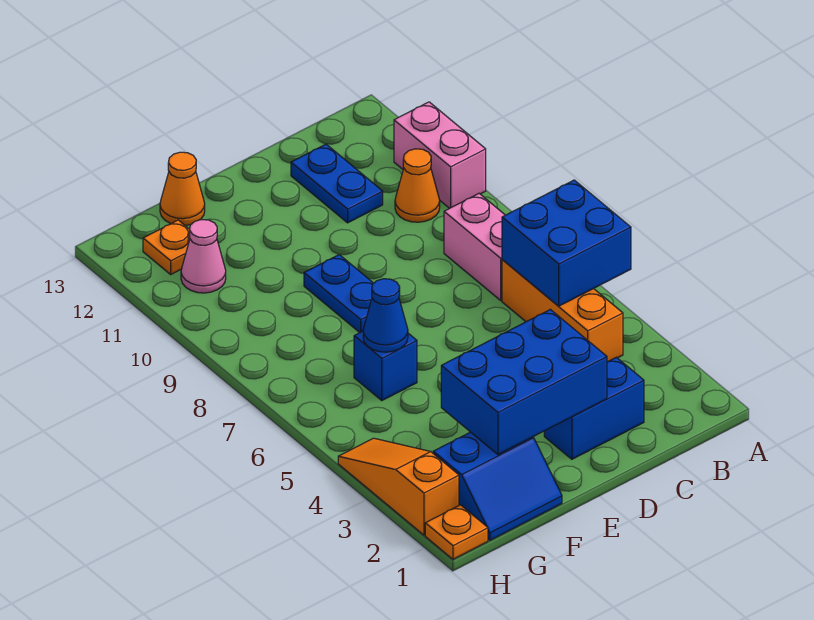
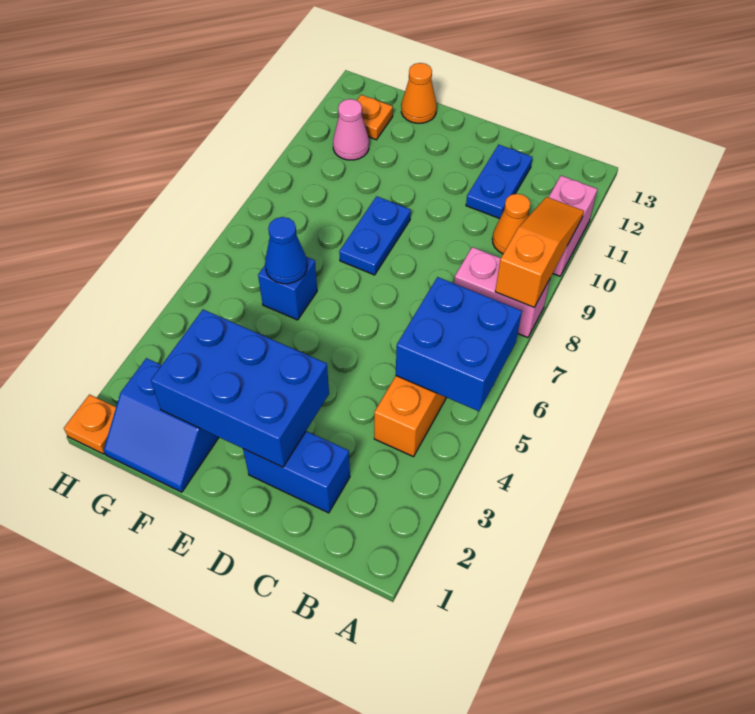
pink 1x2 brick [444,194,505,300] -> pink 1x2 brick turned to [454,247,550,338]
orange 1x3 slope [338,438,459,535] -> orange 1x3 slope moved to [495,197,584,307]

